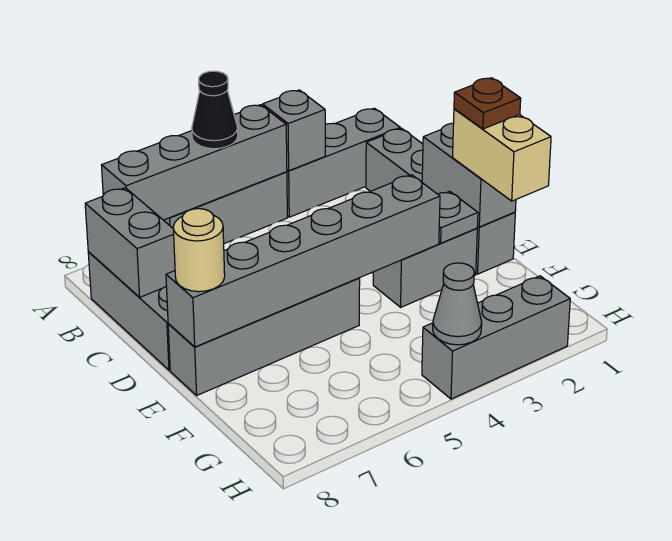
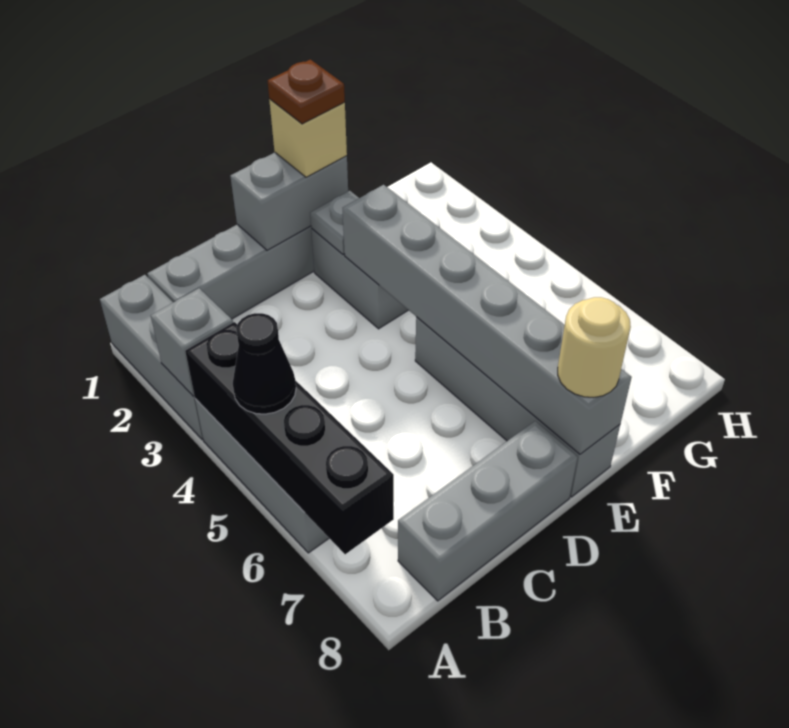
grey 1x4 brick [101,105,287,220] -> black 1x4 brick [185,322,394,554]
grey 1x2 brick [85,188,175,297] -> none
tan 1x2 brick [453,109,551,201] -> tan 1x1 brick [269,99,347,177]
grey 1x3 brick [422,276,570,399] -> none
grey 1x1 cone [433,263,482,345] -> none

